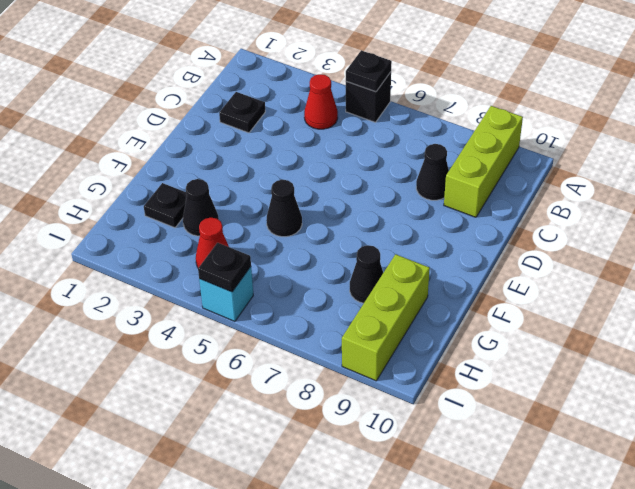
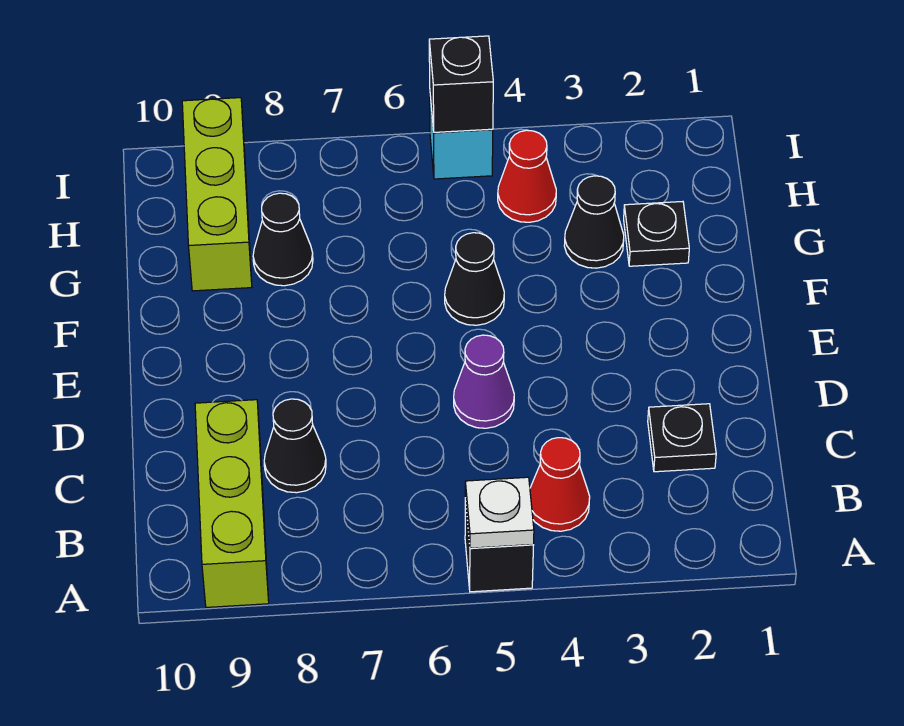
black 1x1 plate [346,50,392,92] -> white 1x1 plate [465,477,534,548]
none -> purple 1x1 cone [454,335,514,428]
black 1x1 plate [198,243,251,292] -> black 1x1 brick [429,36,493,132]

